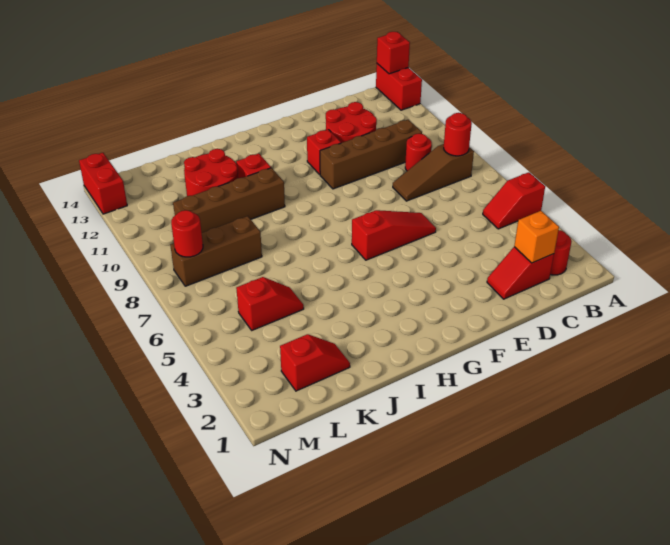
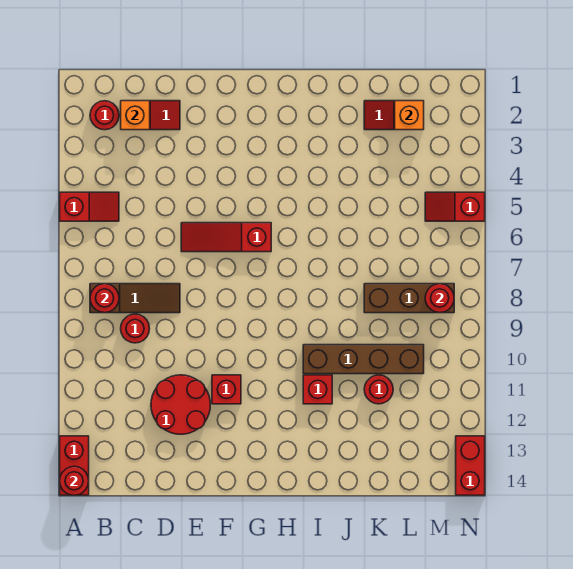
red 1x1 brick [377,32,410,74] -> red 1x1 round brick [60,466,89,495]
brown 1x4 brick [320,119,422,189] -> none
red 2x2 round brick [184,149,238,196] -> red 1x1 round brick [364,375,393,404]
red 1x2 slope [236,277,304,330] -> red 1x2 slope moved to [425,192,485,221]
none -> orange 1x1 brick [395,101,424,130]

